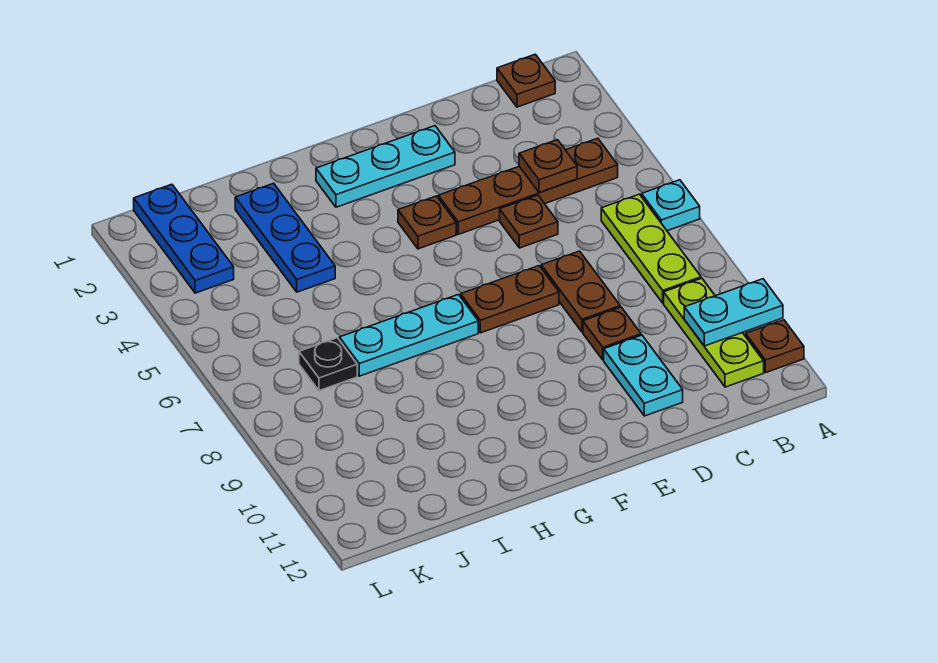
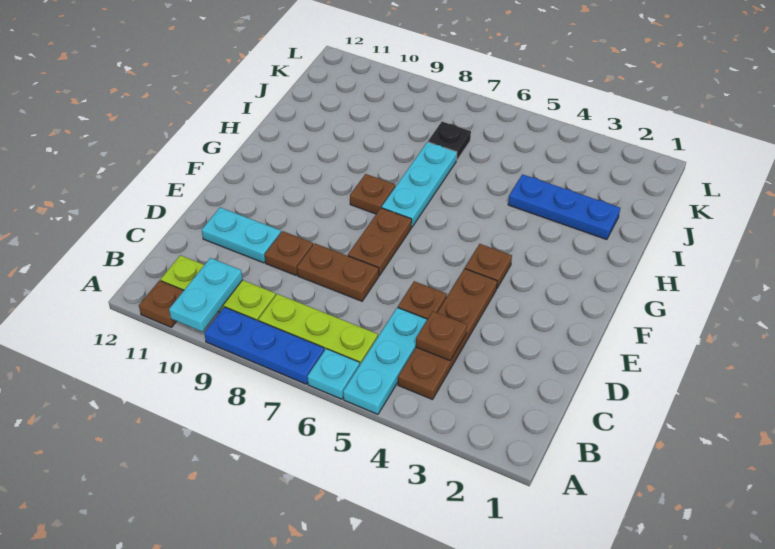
brown 1x1 plate [497,54,555,107] -> brown 1x1 plate moved to [350,174,395,214]
cyan 1x3 plate [316,126,455,207] -> cyan 1x3 plate moved to [343,308,427,414]
blue 1x3 plate [134,184,234,293] -> blue 1x3 plate moved to [204,307,324,384]

